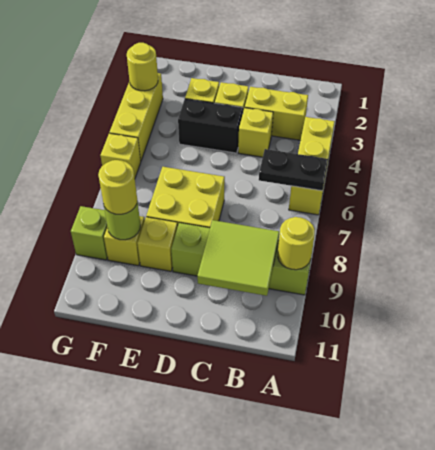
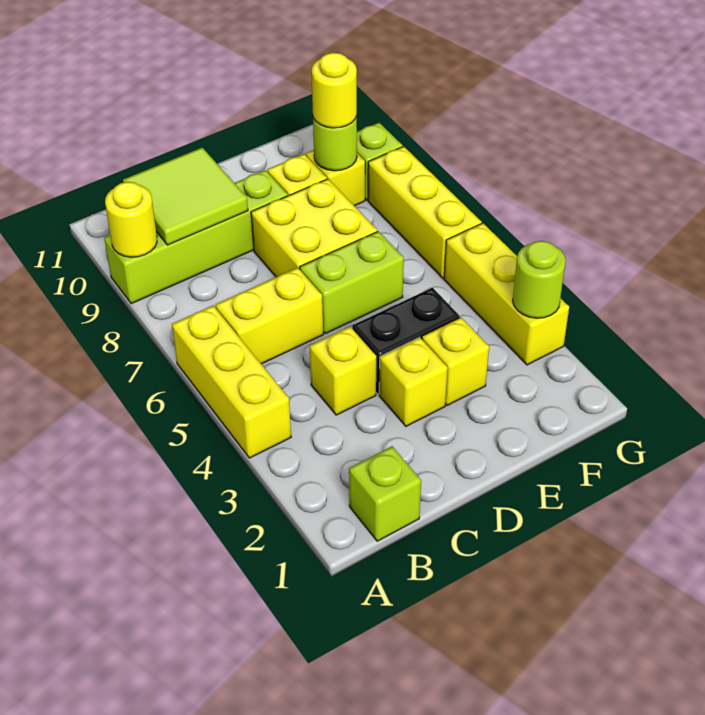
black 1x2 plate [259,149,328,191] -> none
none -> lime 1x1 brick [349,446,421,541]
yellow 1x2 brick [245,87,308,140] -> yellow 1x2 brick moved to [215,268,323,364]
none -> lime 1x2 brick [300,231,404,334]
yellow 1x1 round brick [127,43,158,91] -> lime 1x1 round brick [513,241,566,318]
yellow 1x1 brick [100,133,141,178] -> yellow 1x3 brick [368,146,482,278]

